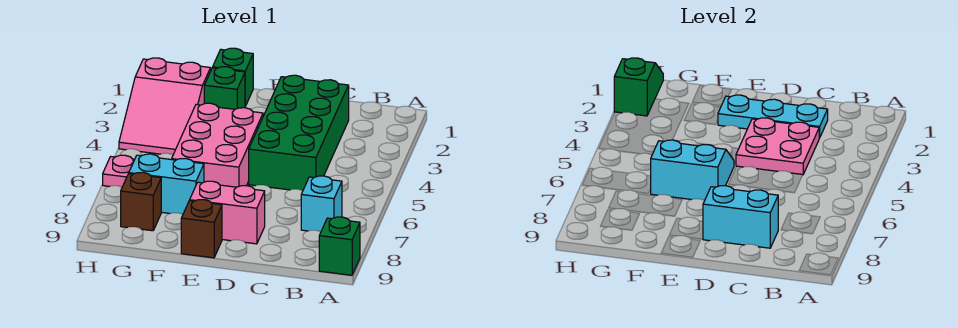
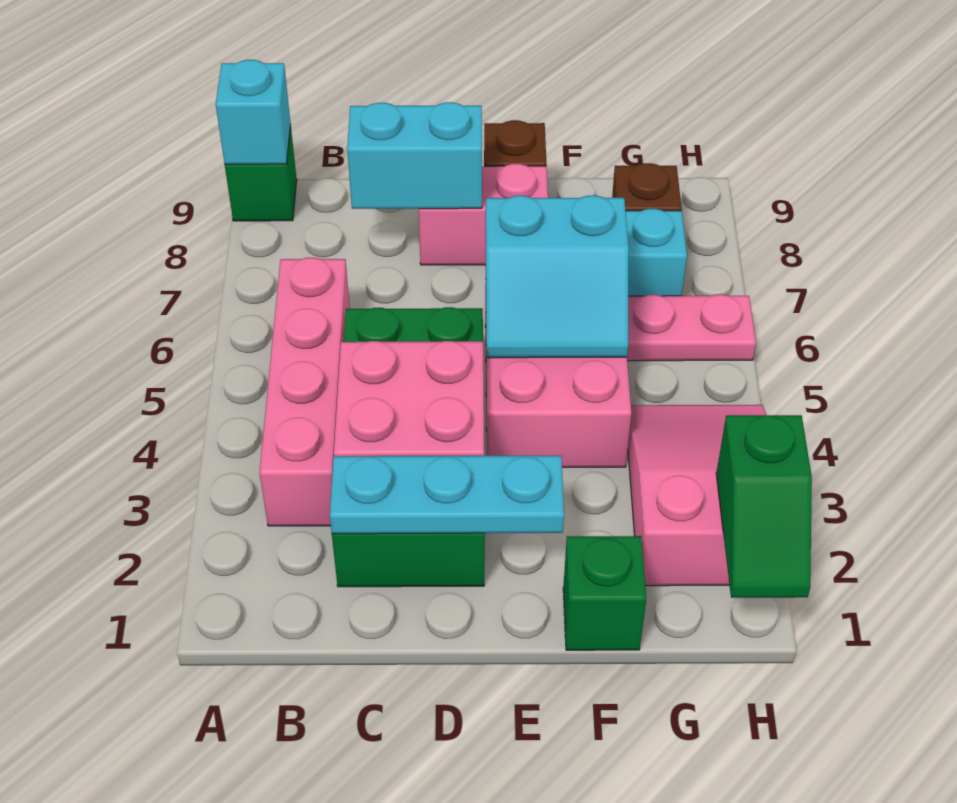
none -> pink 1x4 brick [260,258,350,526]
cyan 1x1 brick [301,176,342,232] -> cyan 1x1 brick moved to [216,60,291,164]
green 1x1 brick [204,67,245,109] -> none

